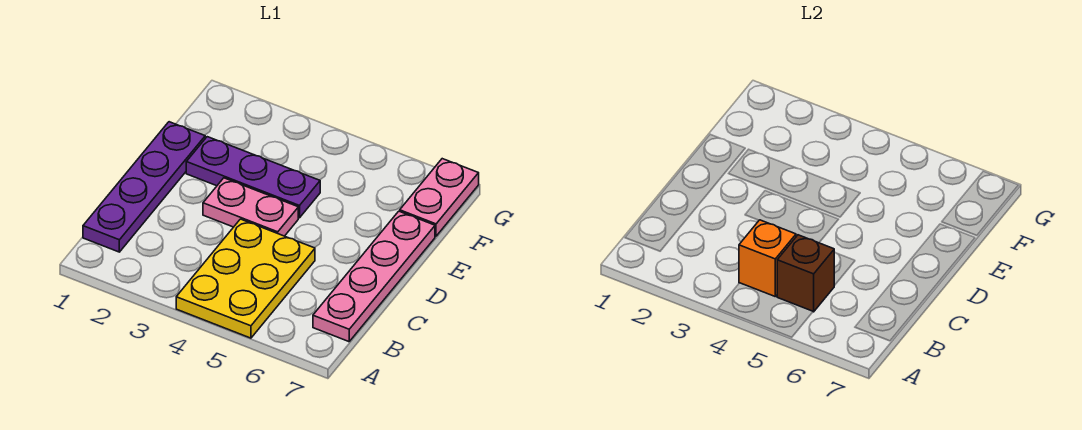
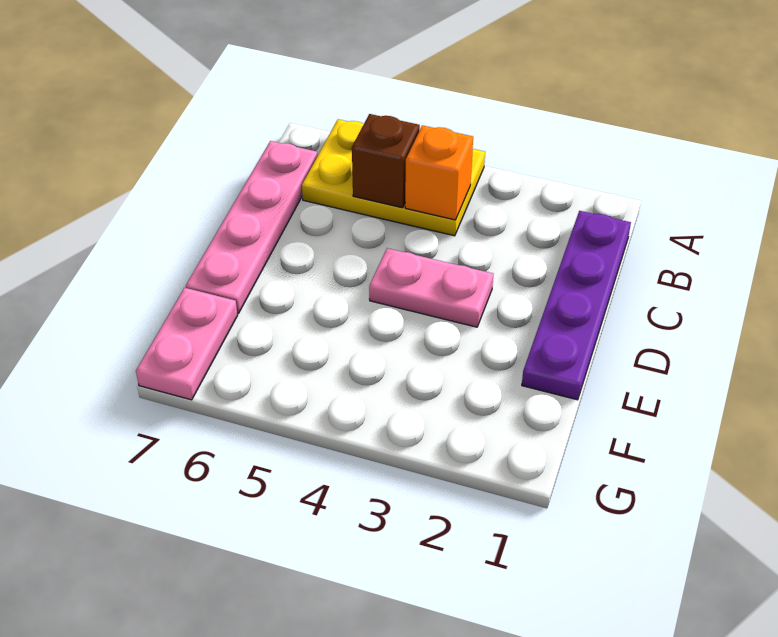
yellow 2x3 plate [176,219,315,338] -> yellow 2x3 plate turned to [302,119,485,236]
purple 1x3 plate [186,137,320,218] -> none

